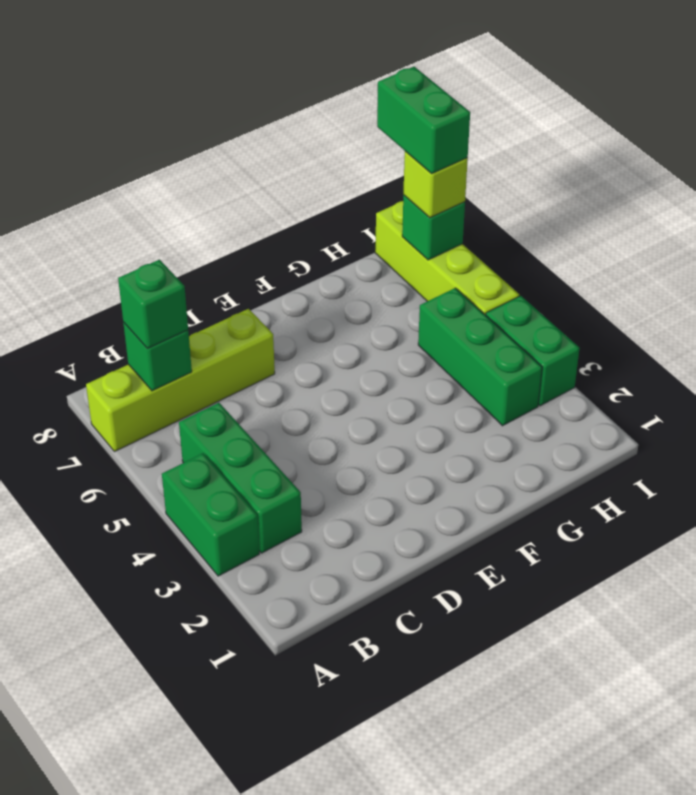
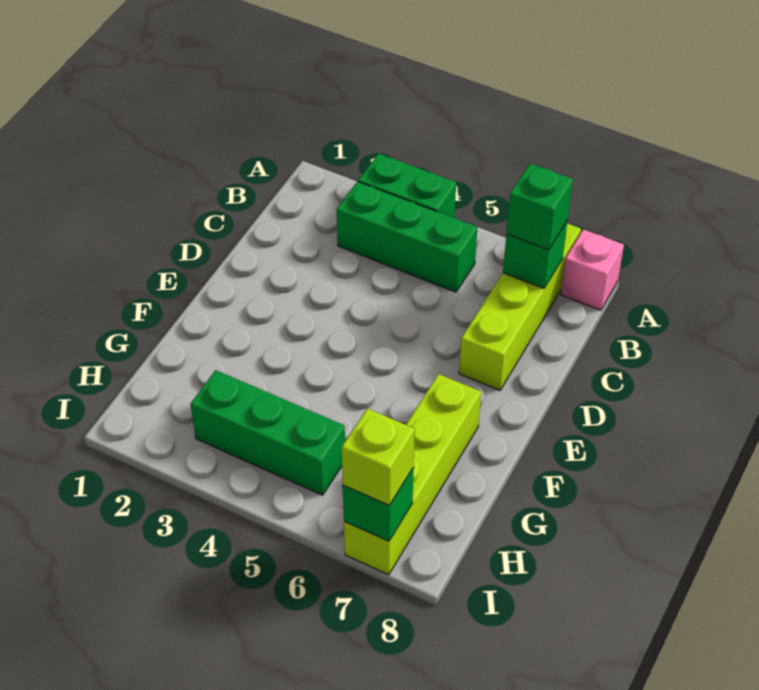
none -> pink 1x1 brick [561,229,624,310]
green 1x2 brick [486,296,579,406] -> none
lime 1x4 brick [375,201,519,315] -> lime 1x4 brick turned to [344,374,481,575]
green 1x2 brick [377,67,470,173] -> none

